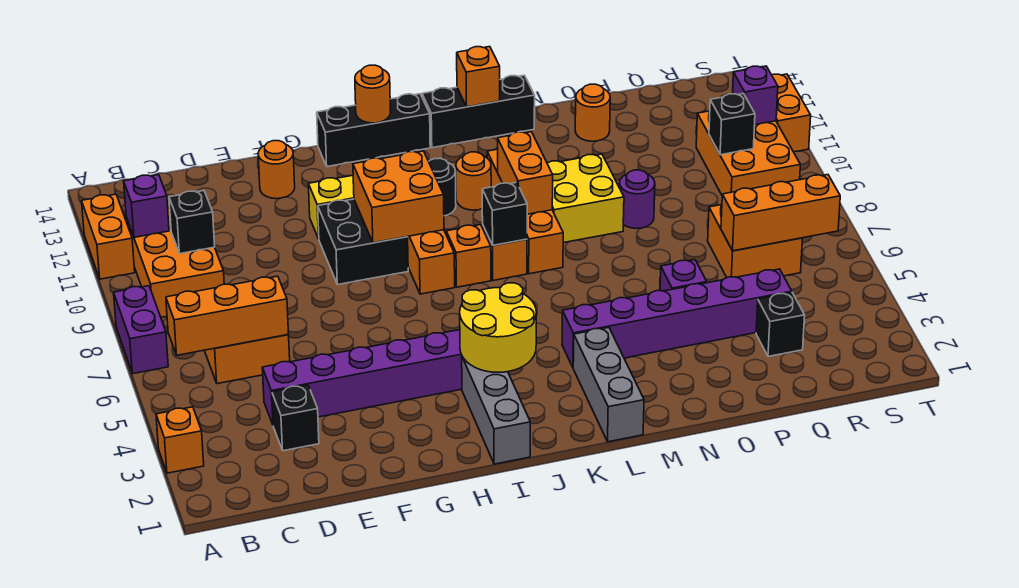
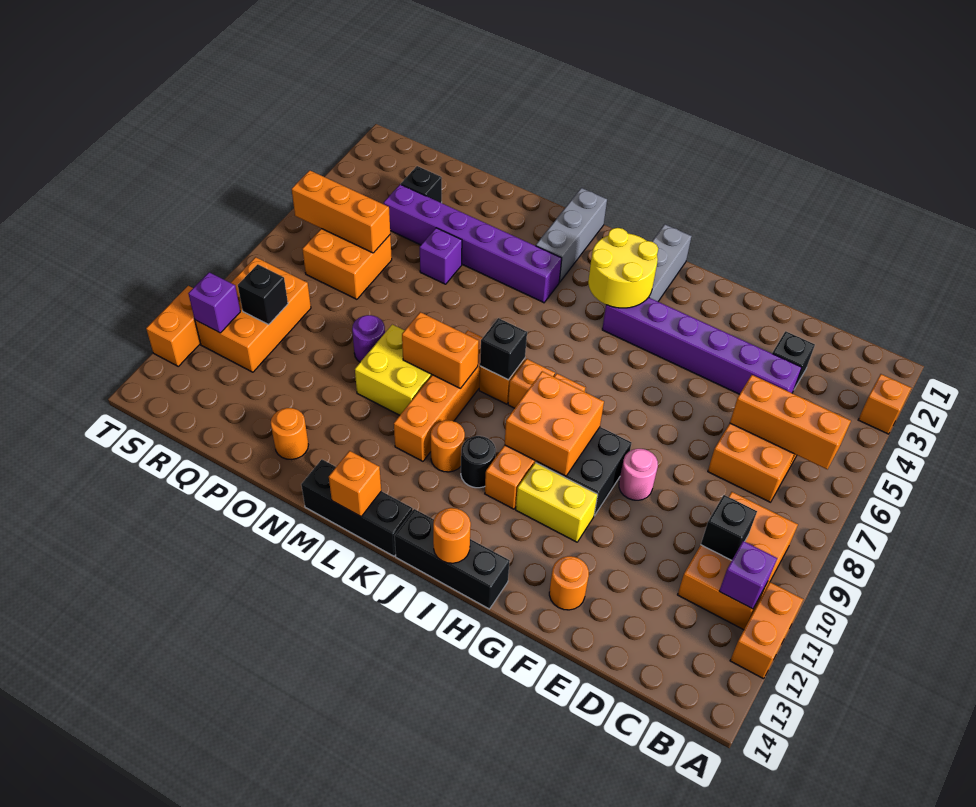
purple 1x2 brick [114,286,168,374] -> none
none -> pink 1x1 round brick [619,449,658,500]
orange 1x2 brick [498,132,553,214] -> orange 1x2 brick turned to [402,312,479,389]

